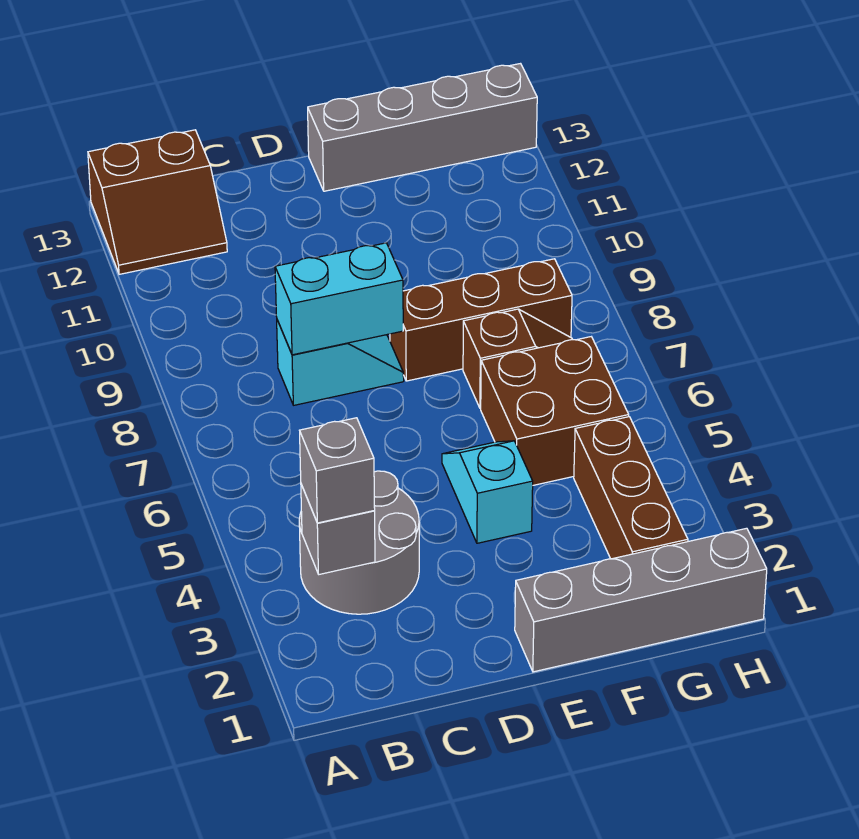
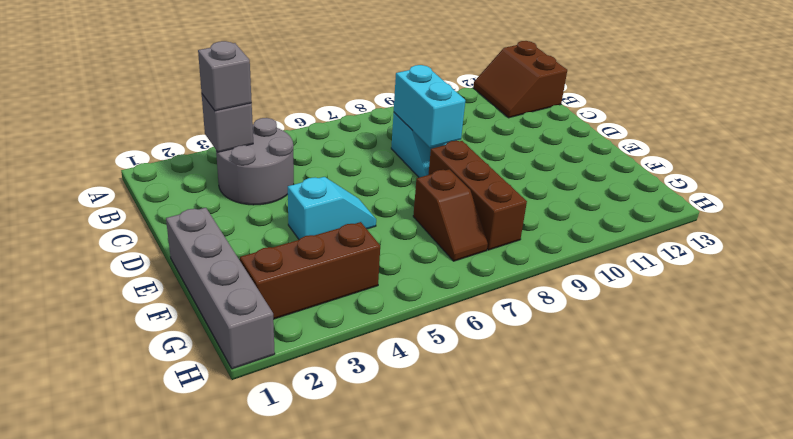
grey 1x4 brick [308,64,537,191] -> none
brown 2x2 brick [481,337,629,485] -> none

